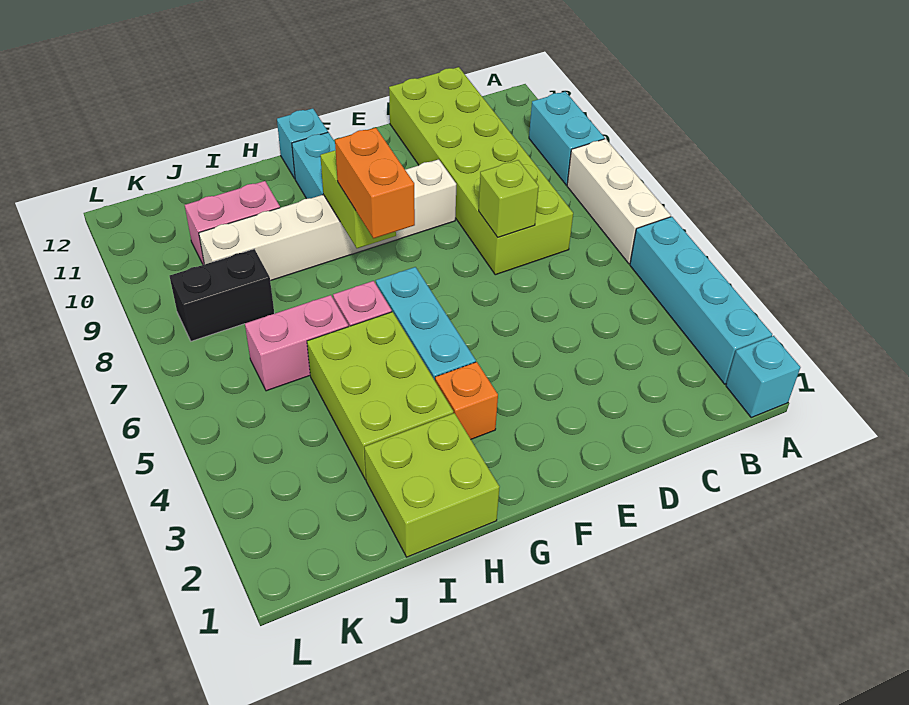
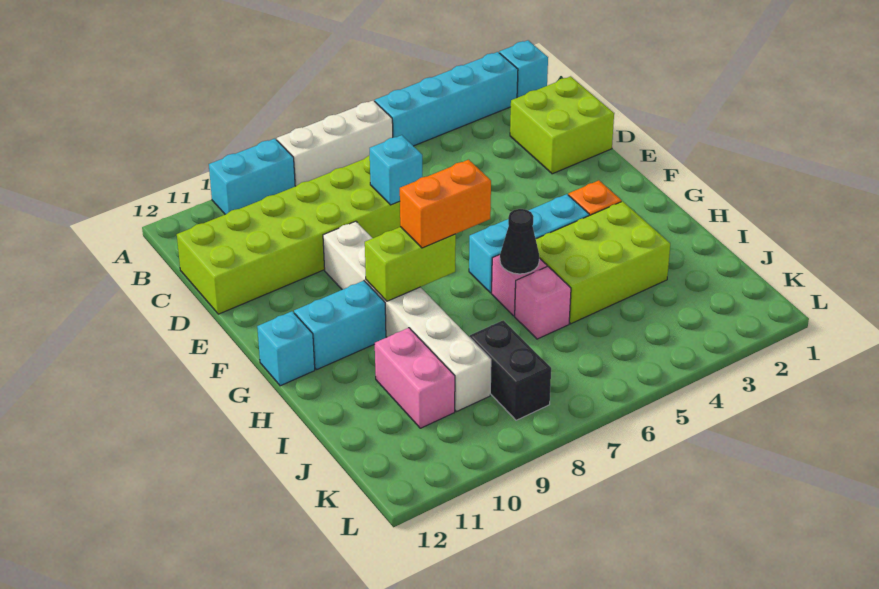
lime 1x1 brick [479,160,539,237] -> cyan 1x1 brick [370,135,422,205]
lime 2x2 brick [364,413,499,557] -> lime 2x2 brick moved to [510,76,614,174]
none -> black 1x1 cone [500,209,539,274]
pink 1x2 brick [245,295,348,391] -> pink 1x1 brick [515,267,571,339]

